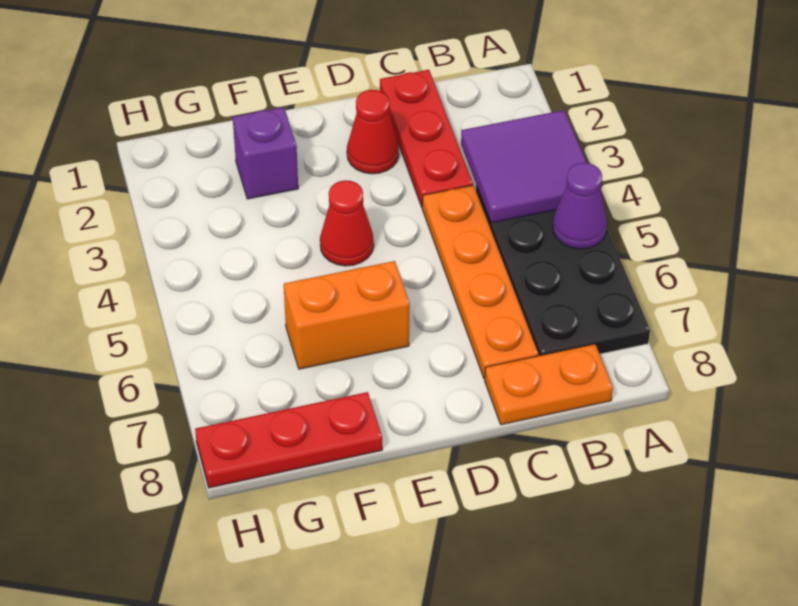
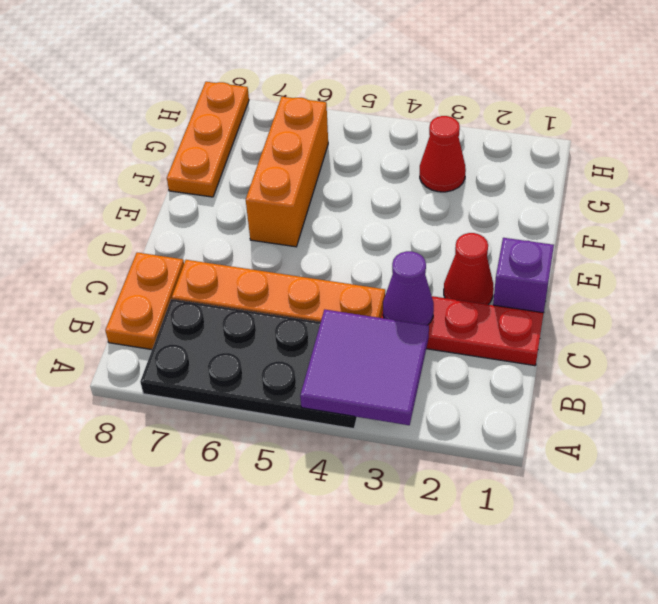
purple 1x1 cone [553,163,607,249] -> purple 1x1 cone moved to [383,251,434,325]
red 1x1 cone [320,180,374,266] -> red 1x1 cone moved to [420,116,466,192]
orange 1x2 brick [284,261,410,369] -> orange 1x3 brick [246,97,328,247]
purple 1x1 brick [233,107,298,199] -> purple 1x1 brick moved to [493,238,554,313]
red 1x3 plate [195,392,382,488] -> orange 1x3 plate [167,82,249,197]

